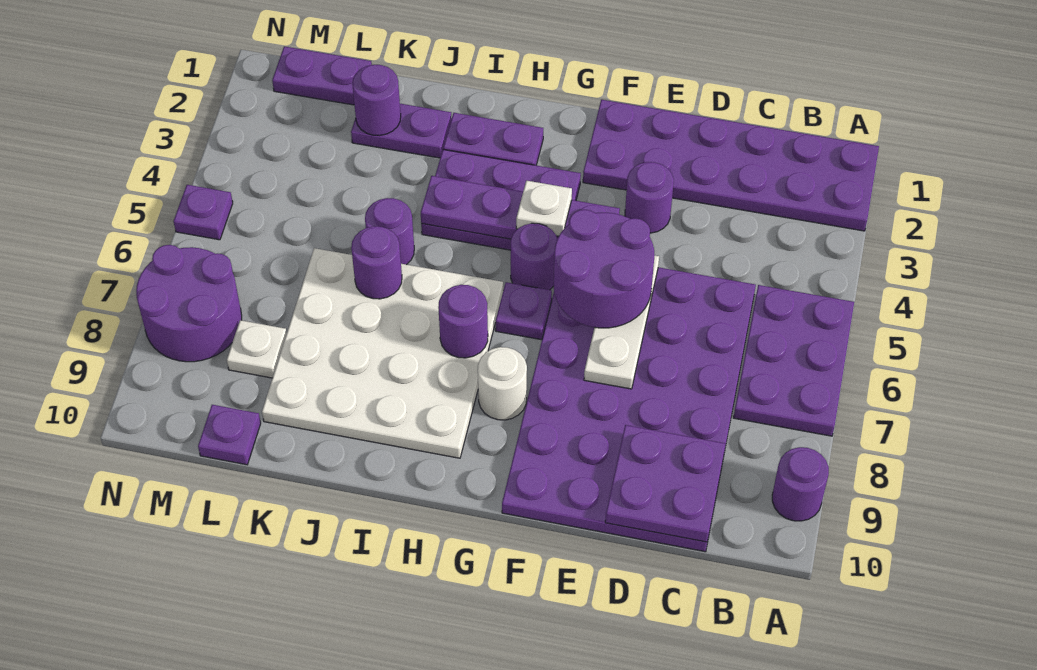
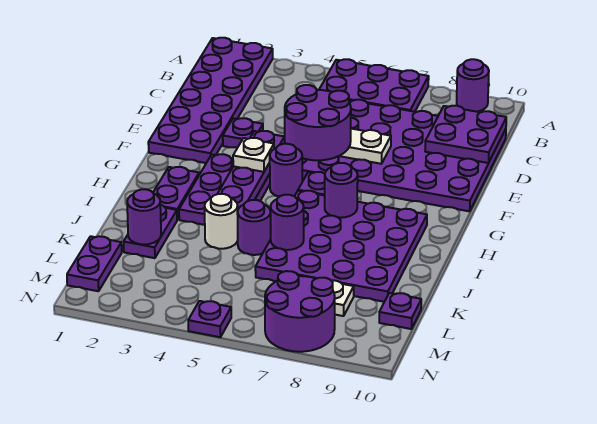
purple 1x1 round brick [625,162,674,233] -> purple 1x1 plate [223,118,263,148]
white 1x1 round brick [478,347,527,420] -> white 1x1 round brick moved to [205,194,238,249]
white 4x4 plate [262,248,503,458] -> purple 4x4 plate [255,191,427,302]

